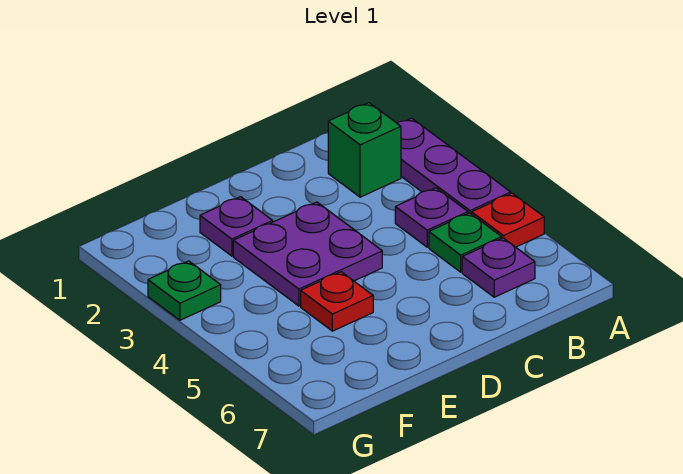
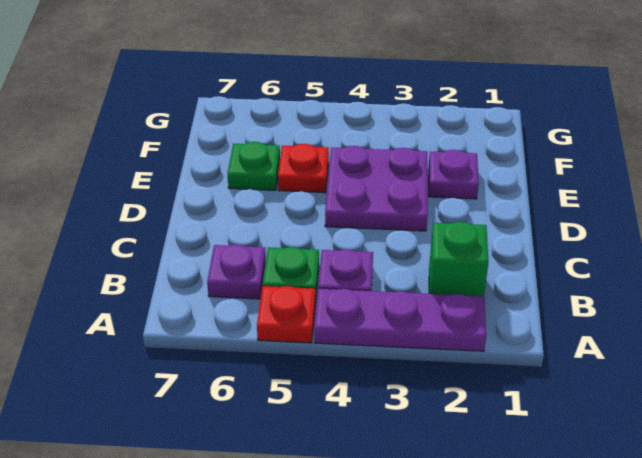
green 1x1 plate [148,261,221,320] -> green 1x1 plate moved to [228,142,280,190]

